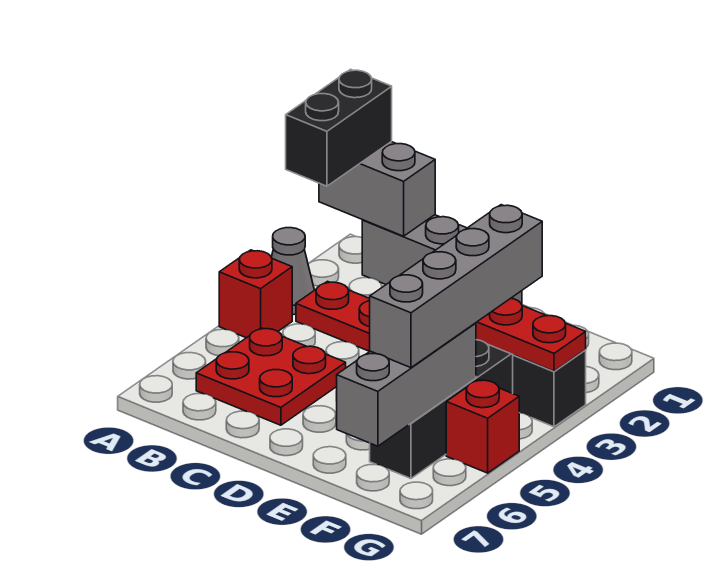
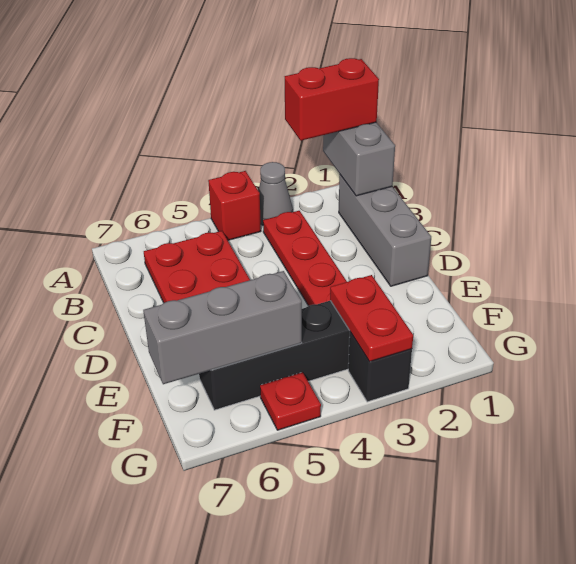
black 1x2 brick [286,70,392,186] -> red 1x2 brick [285,58,379,141]
grey 1x4 brick [370,205,542,368] -> none
red 1x1 brick [446,380,519,473] -> red 1x1 plate [260,372,321,430]

